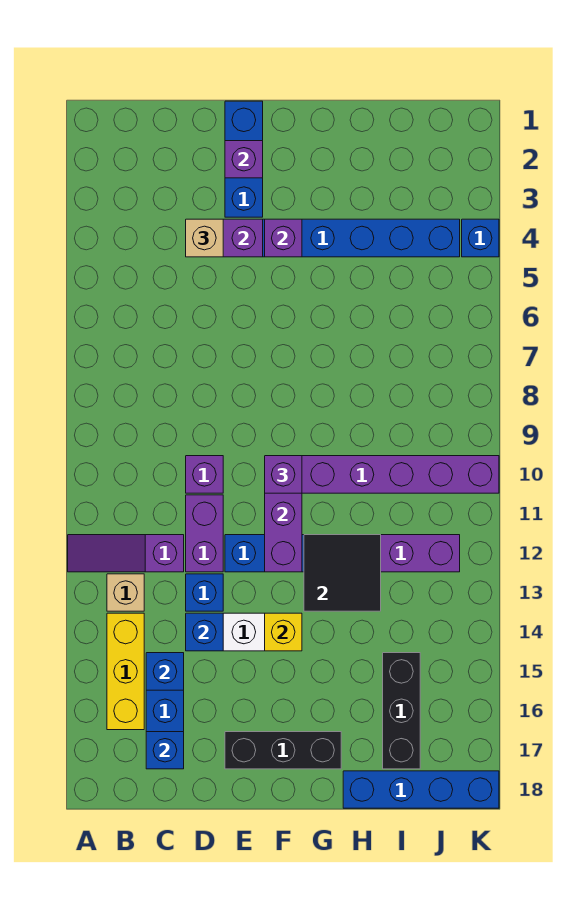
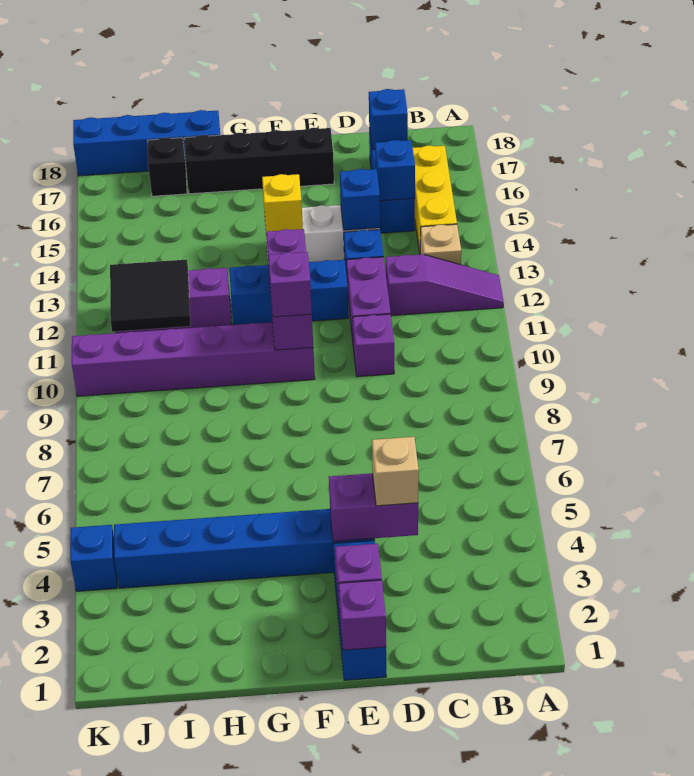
black 1x3 brick [225,732,341,769] -> black 1x4 brick [185,128,334,194]
purple 1x1 brick [265,219,302,257] -> purple 1x1 brick moved to [339,580,386,650]
black 2x2 tile [304,535,381,611] -> black 2x2 tile moved to [110,259,190,332]
black 1x3 brick [383,653,420,769] -> black 1x1 brick [147,137,187,196]

